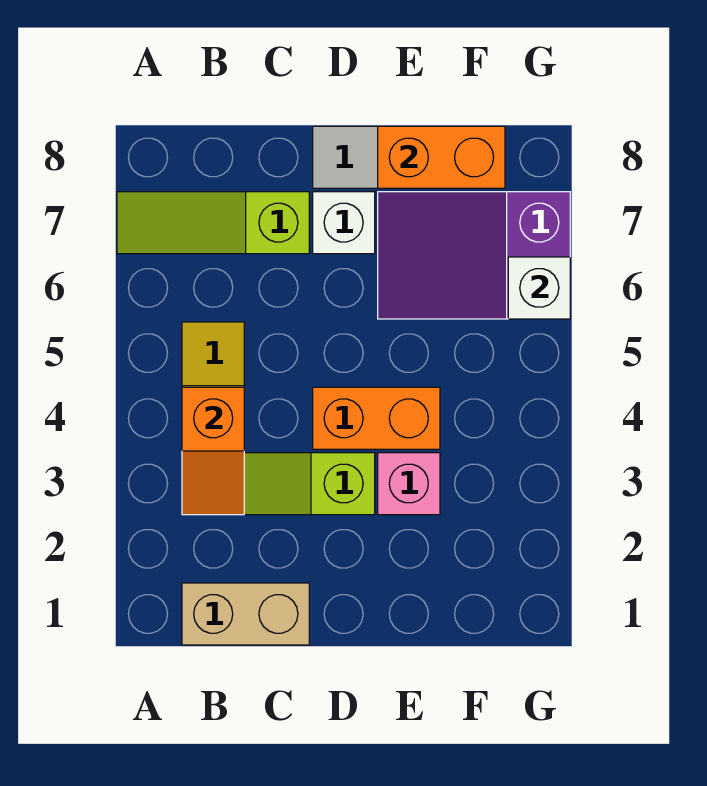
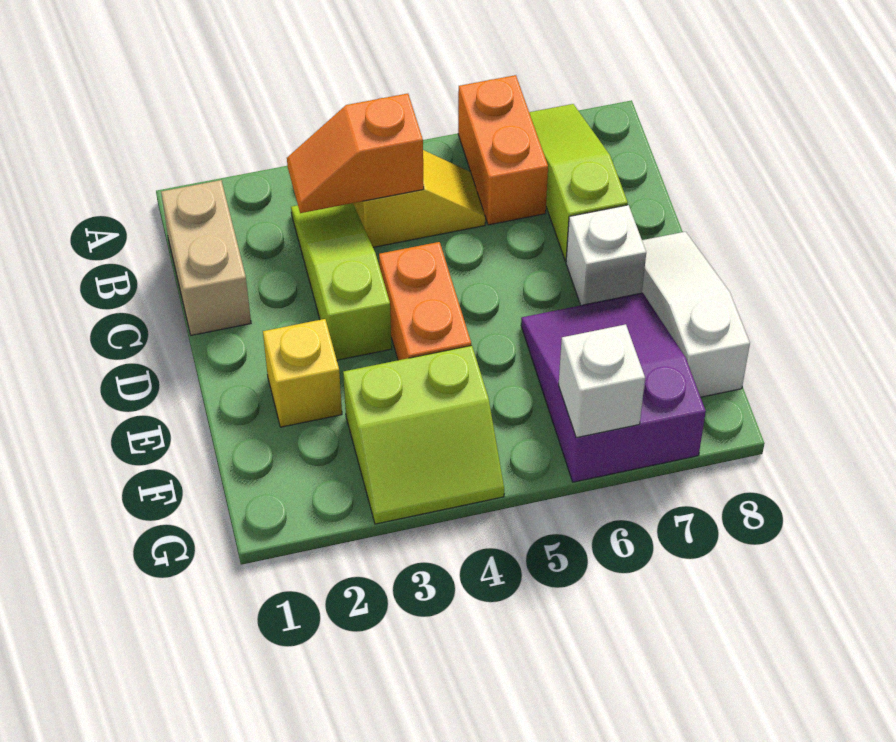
none -> yellow 1x1 brick [263,319,342,427]
pink 1x1 brick [378,453,440,515] -> none
orange 1x2 brick [378,126,505,188] -> orange 1x2 brick moved to [458,75,548,225]
none -> lime 2x2 slope [343,345,504,524]

